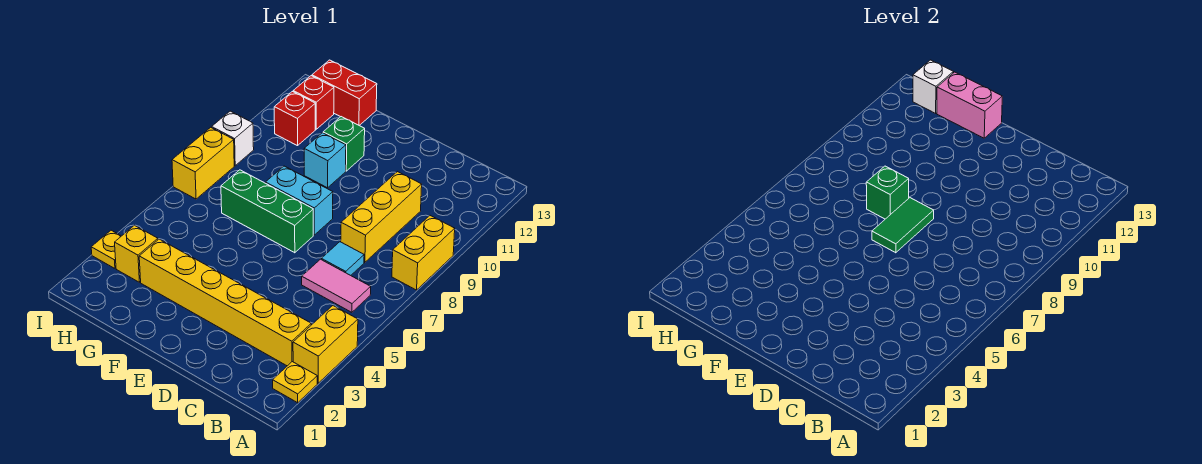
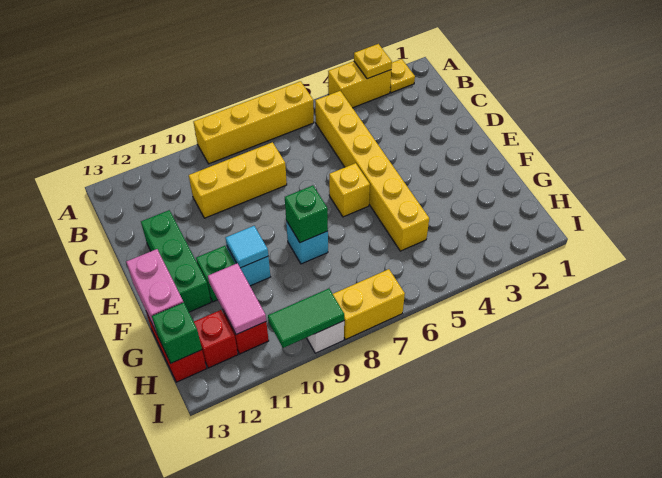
yellow 1x2 brick [392,216,455,290] -> yellow 1x4 brick [194,81,314,164]
yellow 1x6 brick [139,239,311,366] -> yellow 1x6 brick moved to [315,91,429,251]
pink 1x2 tile [302,259,371,312] -> pink 1x2 tile moved to [208,263,266,335]
cyan 1x1 tile [321,242,364,275] -> cyan 1x1 tile moved to [226,226,268,268]
green 1x3 brick [221,170,313,253] -> green 1x3 brick moved to [141,210,211,312]
green 1x2 tile [872,198,934,253] -> green 1x2 tile moved to [268,288,344,348]
cyan 1x2 brick [265,166,333,235] -> cyan 1x1 brick [286,221,328,264]
yellow 1x1 brick [115,225,158,282] -> yellow 1x1 brick moved to [329,163,370,217]
white 1x1 brick [913,60,953,113] -> green 1x1 brick [152,302,202,363]
yellow 1x1 plate [91,230,121,268] -> yellow 1x1 plate moved to [354,44,392,79]

